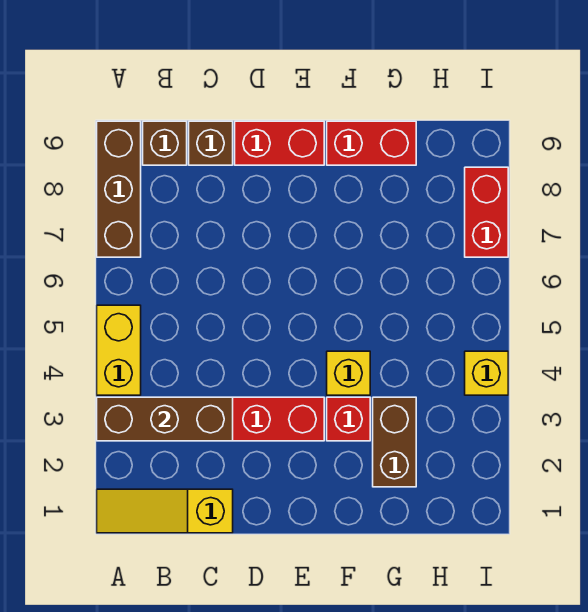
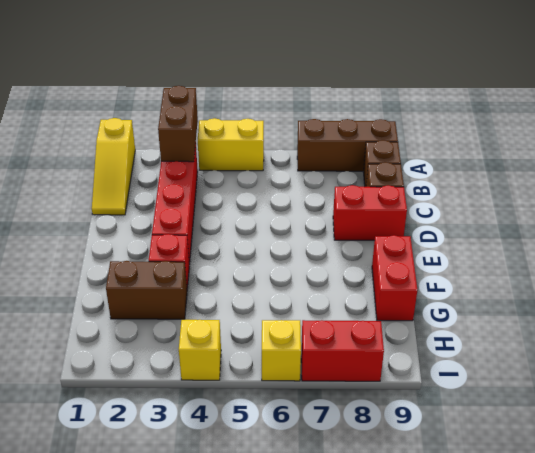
yellow 1x3 slope [97,489,233,533] -> yellow 1x3 slope turned to [92,118,135,215]
brown 1x3 brick [97,397,233,441] -> brown 1x2 brick [158,86,198,162]
red 1x2 brick [235,121,324,165] -> red 1x2 brick turned to [333,185,407,240]
yellow 1x1 brick [327,351,370,395] -> yellow 1x1 brick moved to [262,320,301,381]

